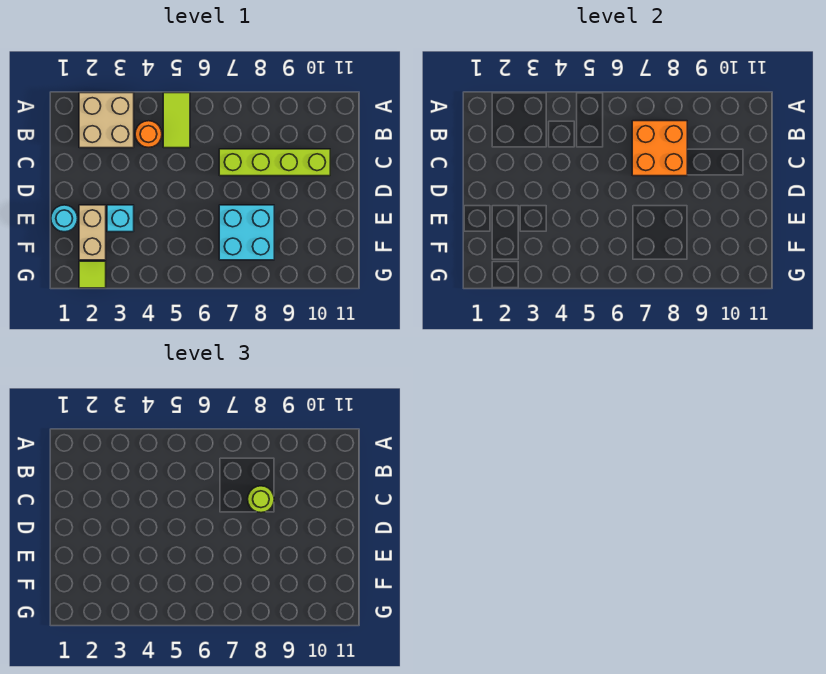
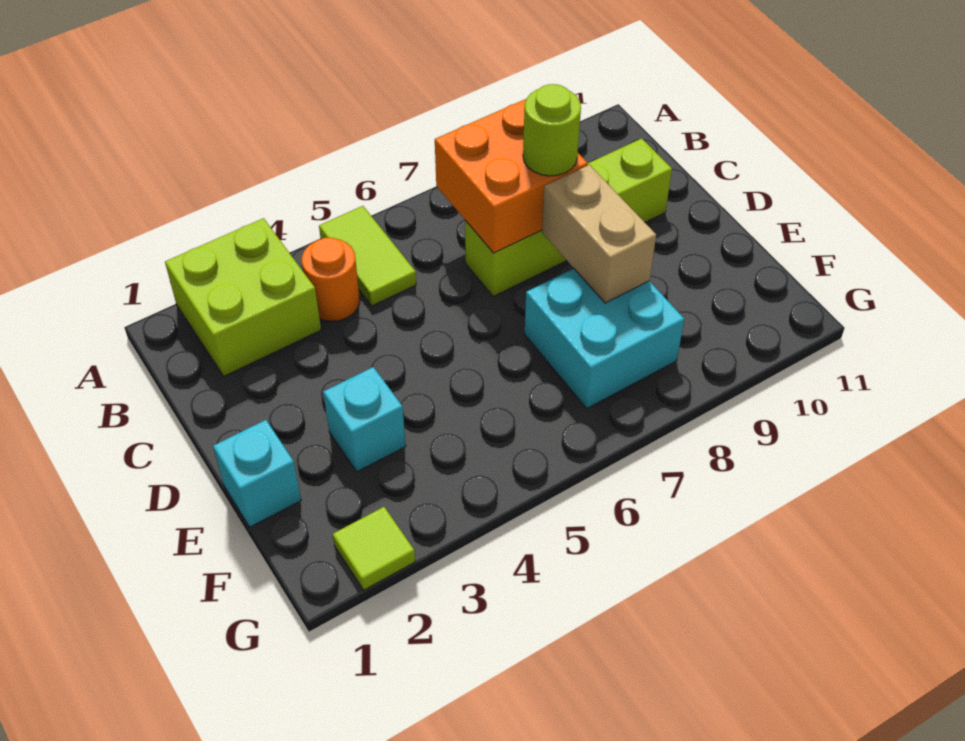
tan 2x2 brick [79,93,134,148] -> lime 2x2 brick [165,218,321,376]
cyan 1x1 round brick [51,205,78,232] -> cyan 1x1 brick [213,420,301,527]
tan 1x2 brick [79,205,106,260] -> tan 1x2 brick moved to [542,165,656,303]

